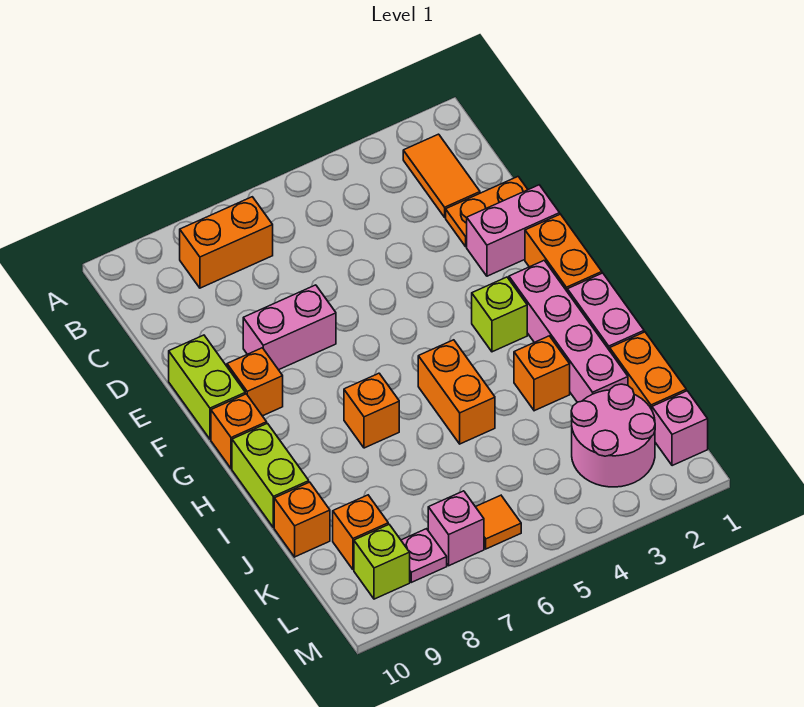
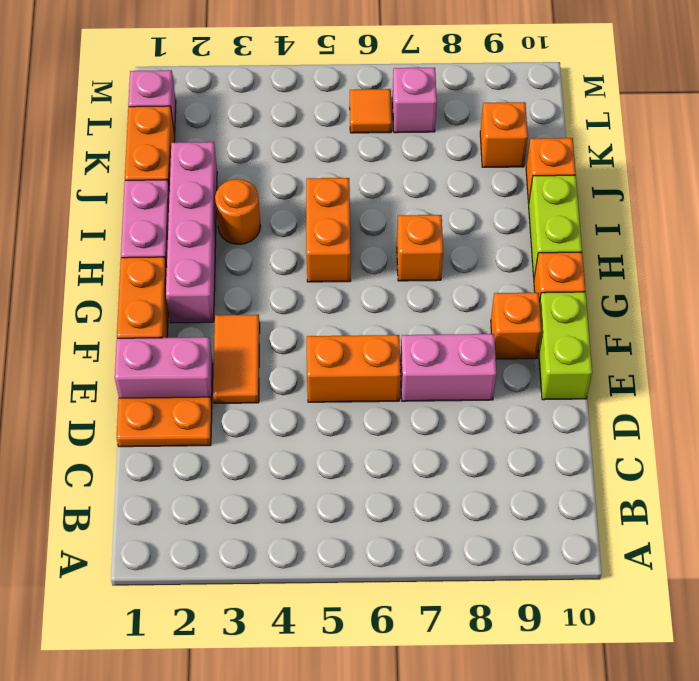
orange 1x2 tile [403,134,480,217] -> orange 1x2 tile moved to [213,315,260,403]
orange 1x2 brick [180,197,273,288] -> orange 1x2 brick moved to [307,335,401,402]
lime 1x1 brick [472,277,527,352] -> none
orange 1x1 brick [514,336,570,411] -> orange 1x1 round brick [215,179,260,244]
pink 2x2 round brick [571,384,655,487] -> none
pink 1x1 plate [401,529,447,582] -> none
lime 1x1 brick [354,524,410,599] -> none

